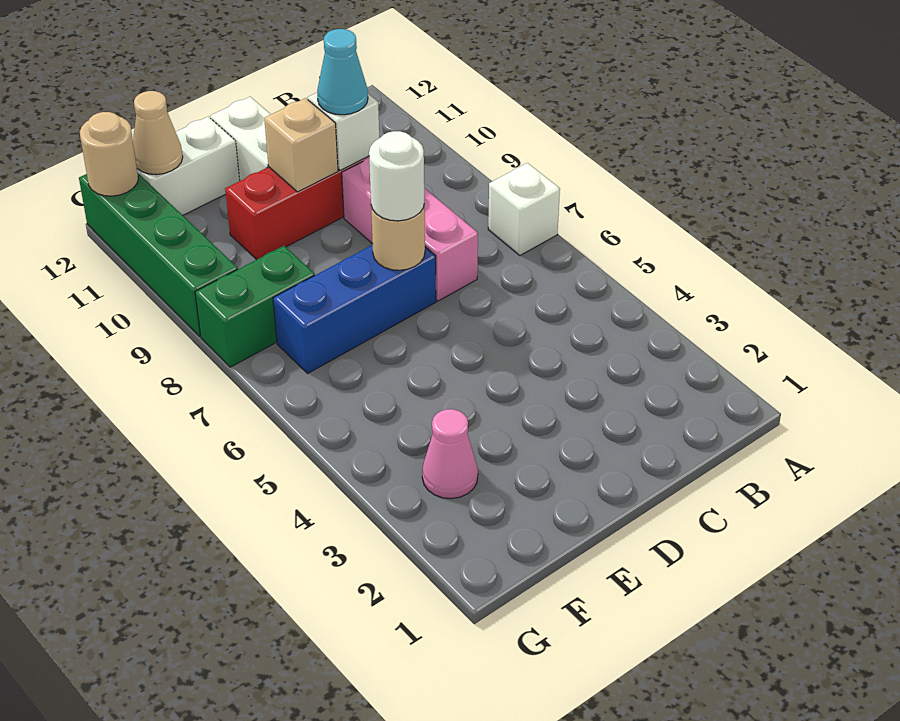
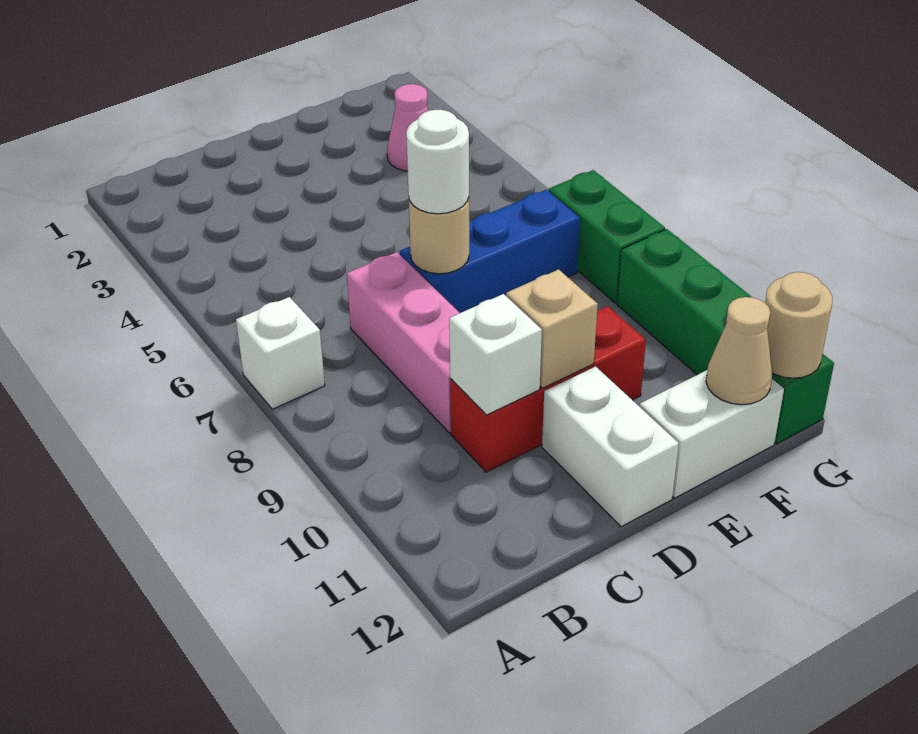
cyan 1x1 cone [317,29,368,115] -> none
green 1x2 brick [195,246,315,367] -> green 1x2 brick turned to [549,170,665,303]

